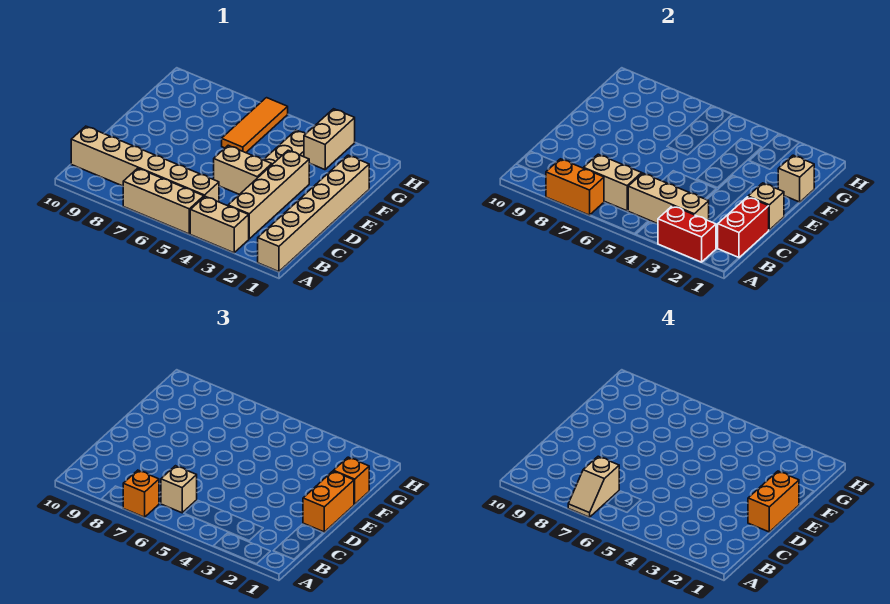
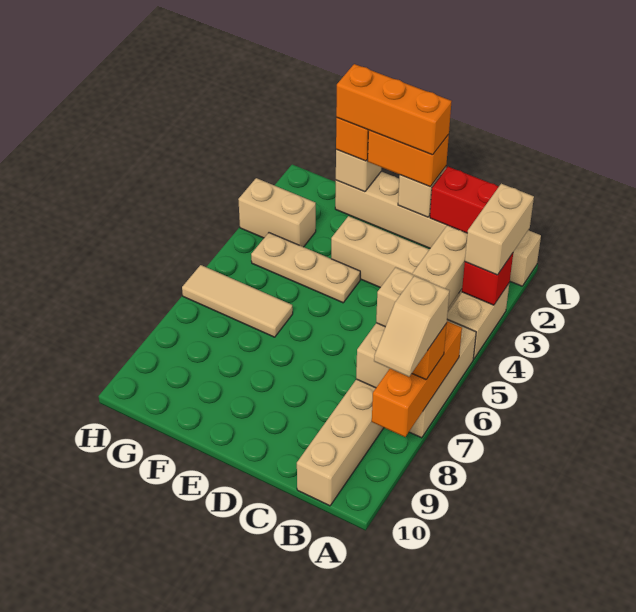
red 1x2 brick [658,206,716,262] -> red 1x1 brick [462,253,513,305]
orange 1x2 brick [546,159,604,215] -> orange 1x3 brick [372,321,462,437]
tan 1x2 slope [568,456,619,517] -> tan 1x2 slope turned to [374,276,450,377]
orange 1x2 brick [748,471,799,532] -> orange 1x3 brick [336,64,452,155]
tan 1x2 brick [214,145,272,194] -> tan 1x2 brick moved to [465,184,534,275]
orange 1x3 tile [222,98,288,153] -> tan 1x3 tile [182,265,293,337]

